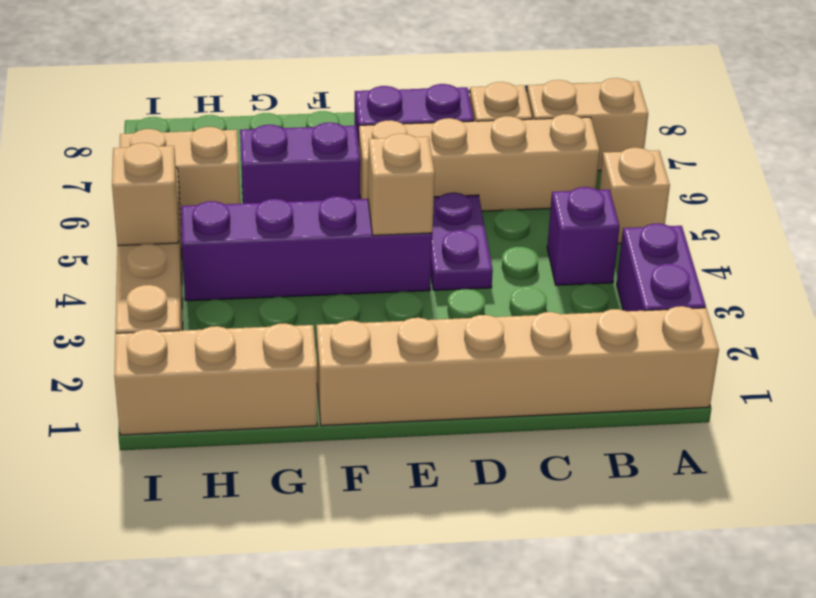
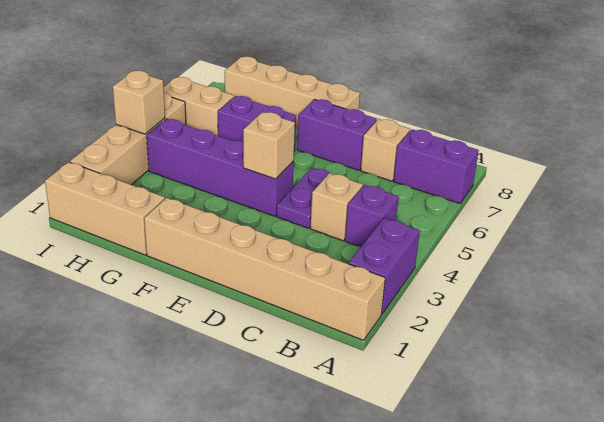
tan 1x1 brick [599,148,670,243] -> tan 1x1 brick moved to [310,173,363,241]
tan 1x2 brick [527,78,648,171] -> purple 1x2 brick [394,129,479,204]
tan 1x4 brick [359,114,600,211] -> tan 1x4 brick moved to [225,56,360,128]

